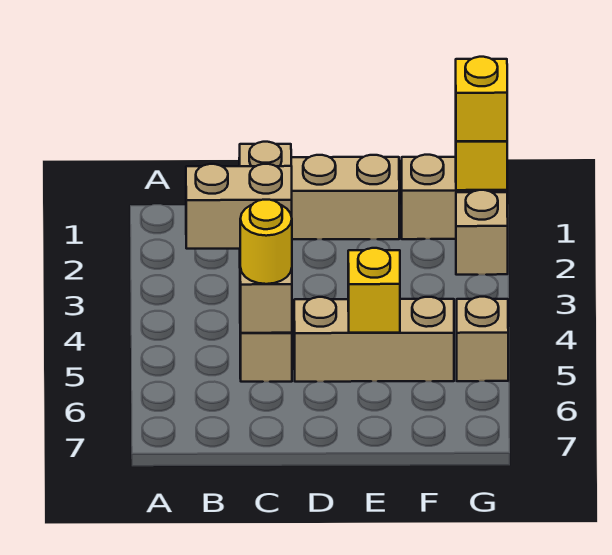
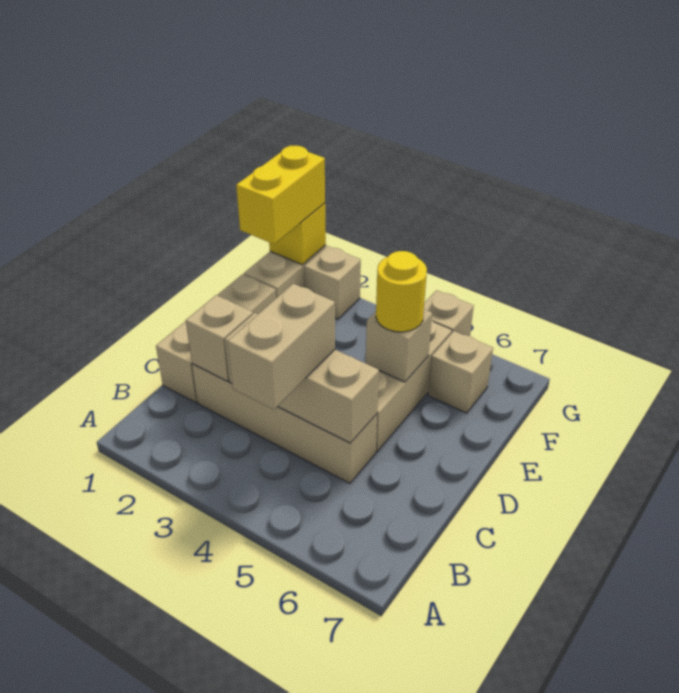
yellow 1x1 round brick [240,200,292,284] -> yellow 1x1 round brick moved to [376,251,427,332]
yellow 1x1 brick [348,248,400,333] -> tan 1x1 brick [366,309,432,382]
none -> tan 1x1 brick [428,331,493,413]
yellow 1x1 brick [456,57,507,141] -> yellow 1x2 brick [236,146,325,244]

